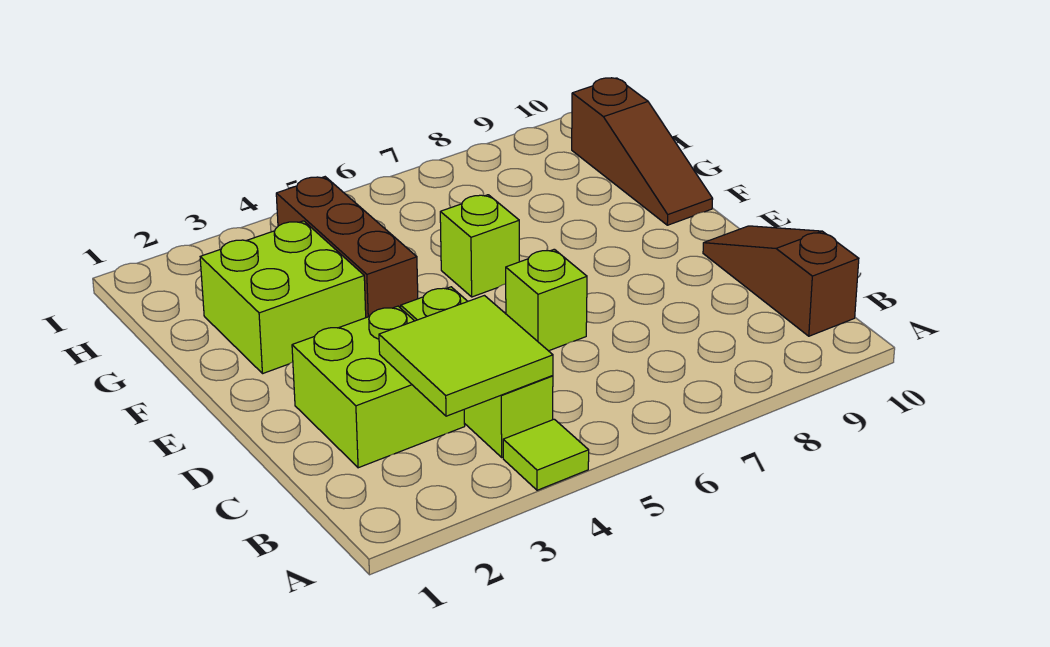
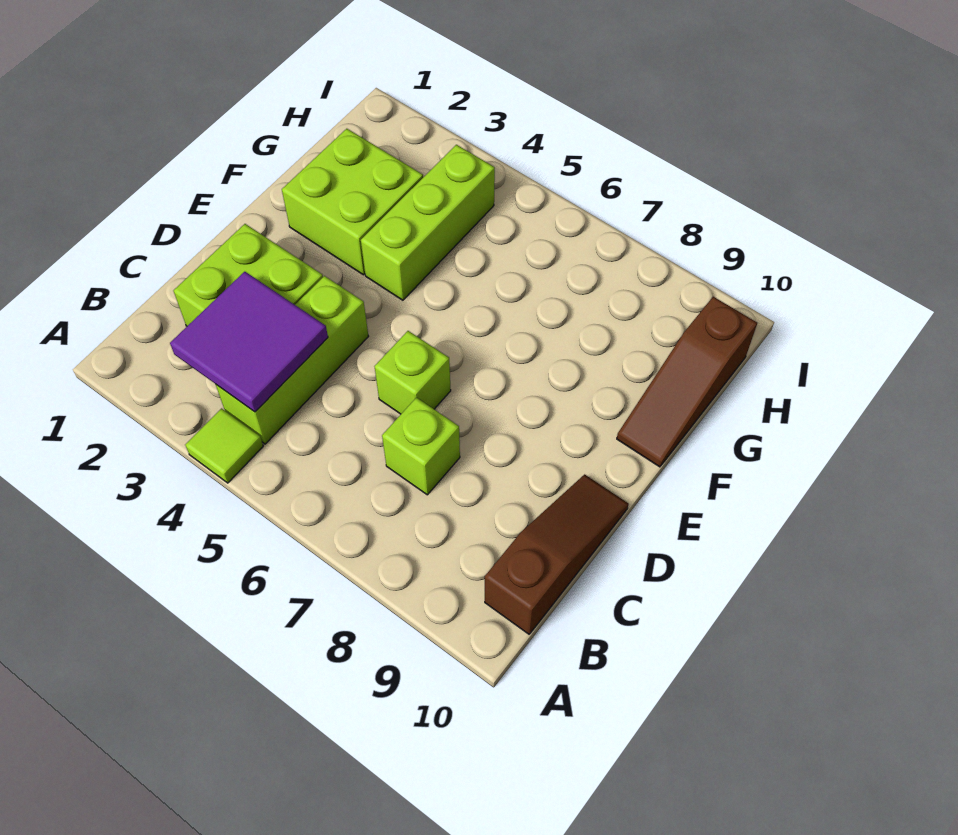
lime 2x2 tile [379,296,553,416] -> purple 2x2 tile [170,272,328,412]
brown 1x3 brick [276,177,418,318] -> lime 1x3 brick [361,145,495,300]
lime 1x1 brick [440,195,519,297] -> lime 1x1 brick moved to [382,397,460,495]

